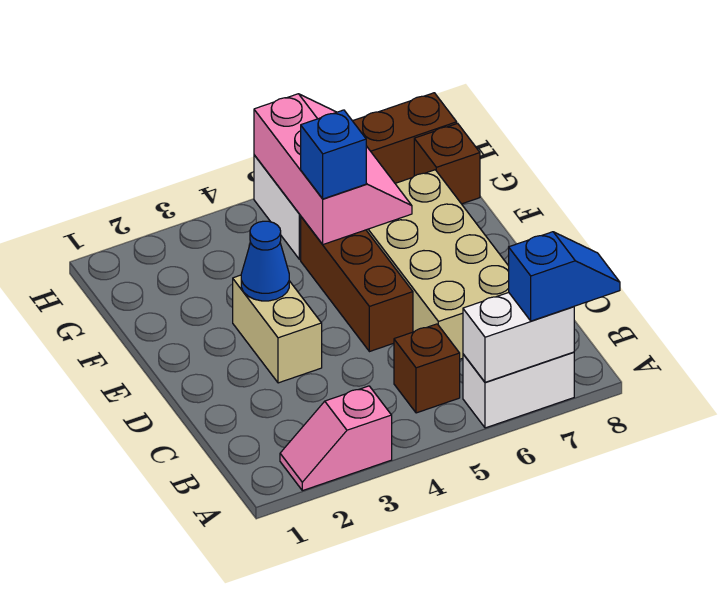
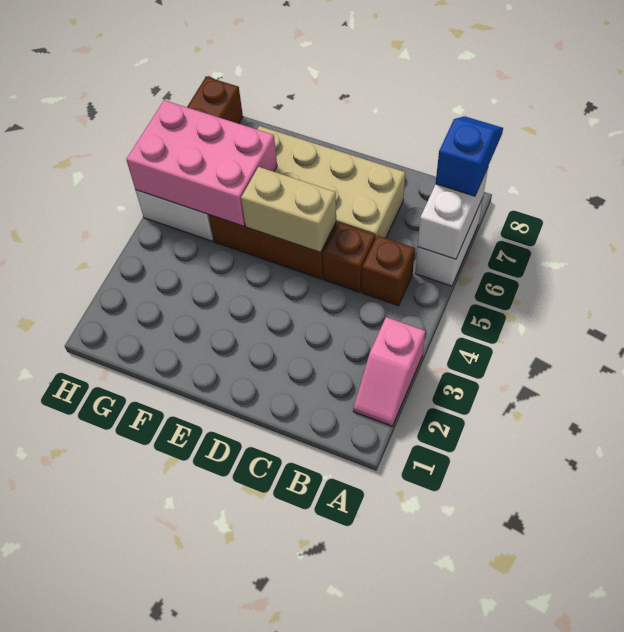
tan 1x2 brick [233,275,322,383] -> tan 1x2 brick moved to [241,167,336,252]
blue 1x1 cone [241,221,289,301] -> none
pink 2x3 slope [254,94,412,244] -> pink 2x3 brick [126,100,277,226]
blue 1x1 brick [301,110,366,199] -> none
brown 1x1 brick [414,123,480,204] -> brown 1x1 brick moved to [323,223,375,292]

